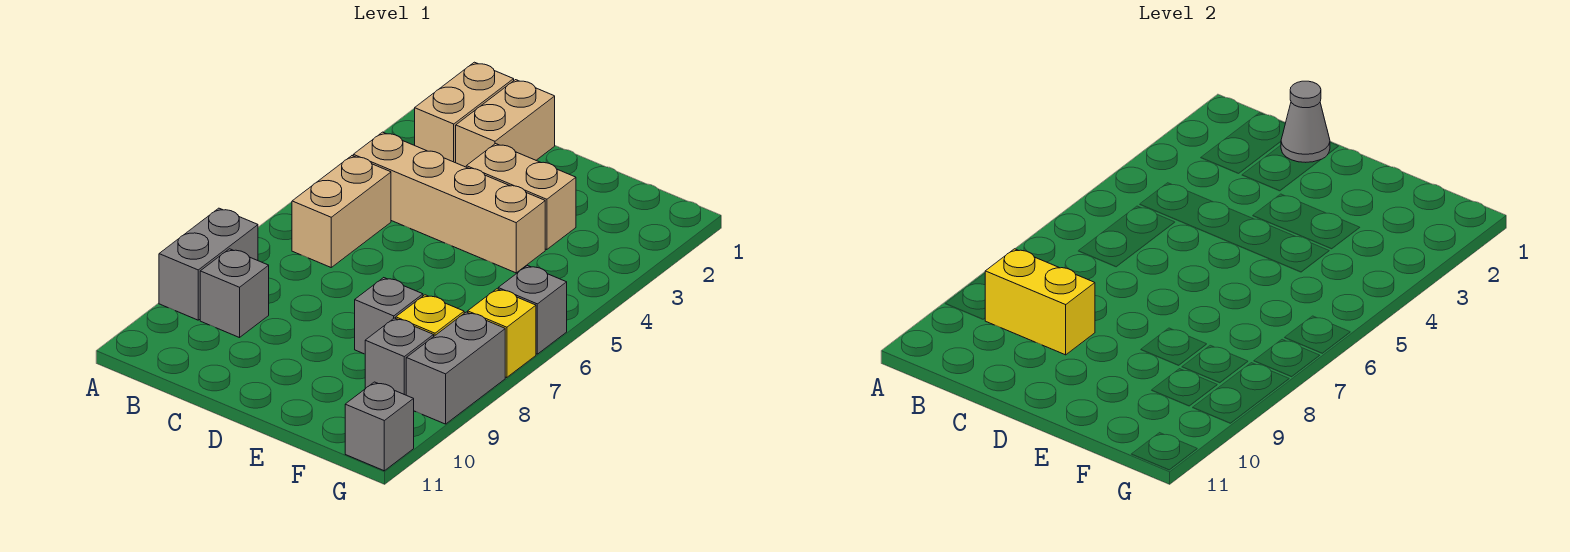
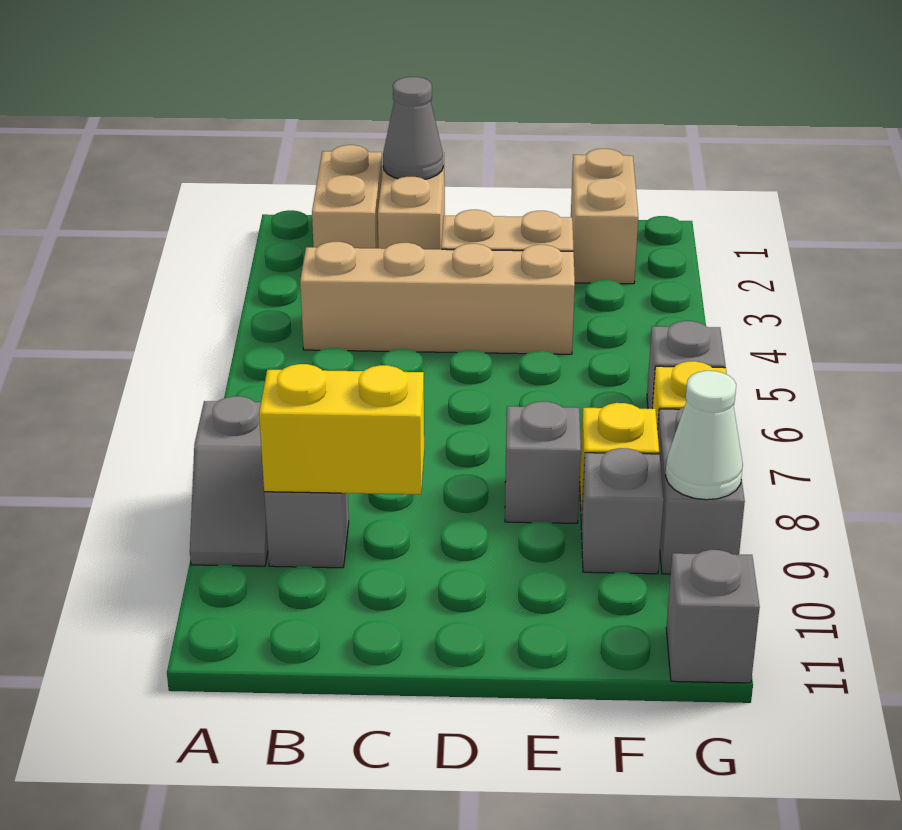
grey 1x2 brick [159,208,258,320] -> grey 1x2 slope [190,396,268,566]
tan 1x2 brick [292,156,391,267] -> tan 1x2 brick moved to [571,149,638,284]
none -> white 1x1 cone [665,371,743,500]

